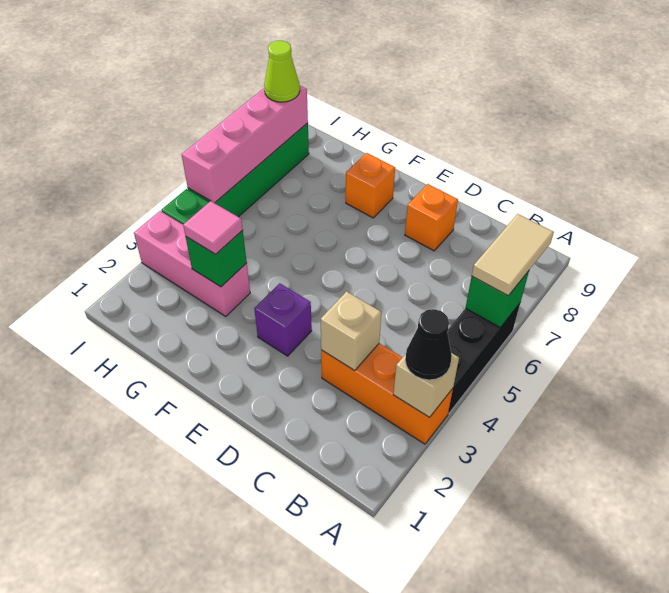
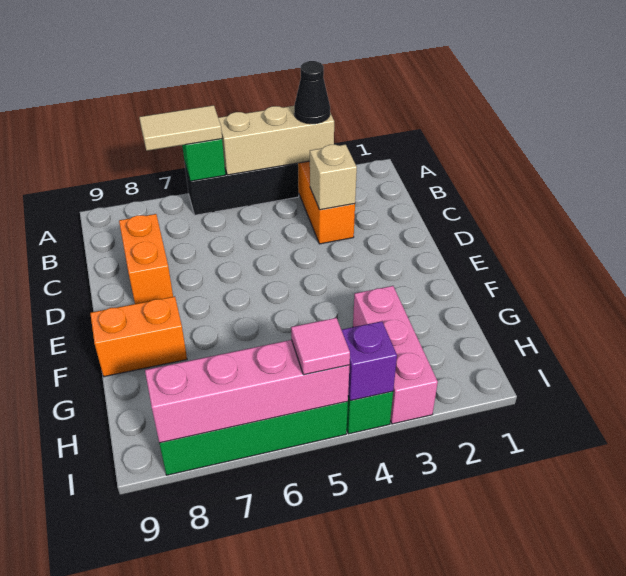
tan 1x1 brick [393,353,459,417] -> tan 1x3 brick [218,106,334,175]
orange 1x1 brick [405,184,458,251] -> orange 1x2 brick [119,214,173,304]
purple 1x1 brick [254,283,312,356] -> purple 1x1 brick moved to [342,321,397,401]
orange 1x1 brick [346,153,395,218] -> orange 1x2 brick [90,296,187,377]
green 1x1 brick [186,231,247,287] -> none
pink 1x1 tile [183,201,243,254] -> pink 1x1 tile moved to [291,318,350,375]
lime 1x1 cone [264,41,300,102] -> none

